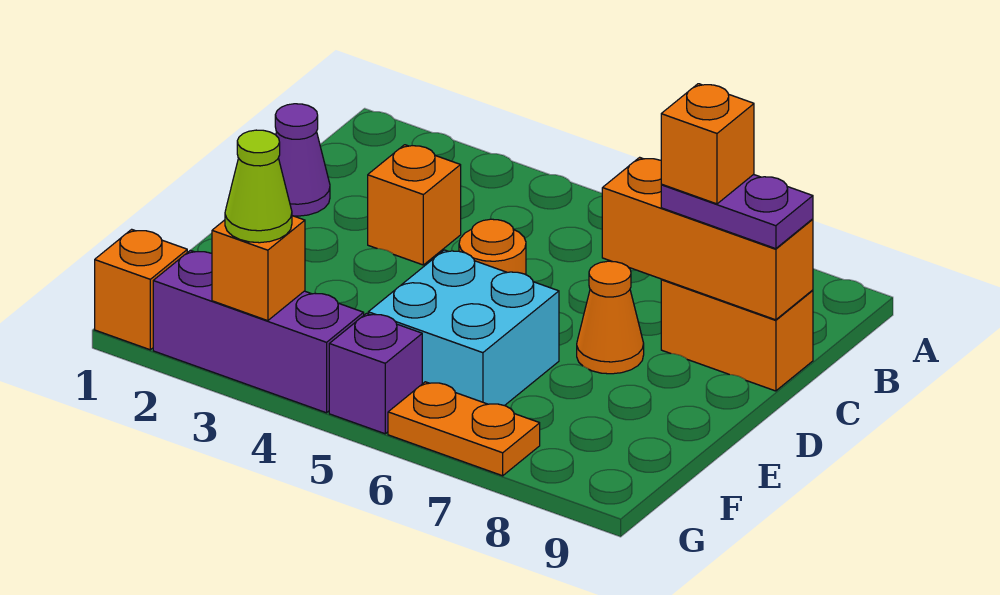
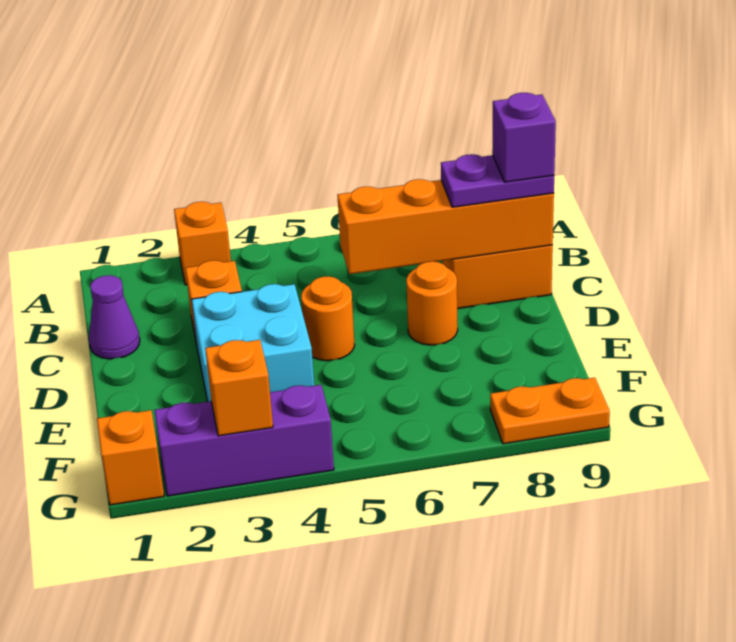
orange 1x3 brick [602,157,813,320] -> orange 1x4 brick [337,179,554,274]
orange 1x1 brick [661,84,754,204] -> orange 1x1 brick moved to [174,202,231,285]
orange 1x1 cone [577,261,644,374] -> orange 1x1 round brick [406,261,458,345]
cyan 2x2 brick [368,250,559,406] -> cyan 2x2 brick moved to [191,284,314,402]
lime 1x1 cone [225,130,292,243] -> none
purple 1x1 brick [329,313,422,434] -> purple 1x1 brick moved to [492,93,556,182]
orange 1x2 plate [388,382,540,476] -> orange 1x2 plate moved to [490,378,610,444]

